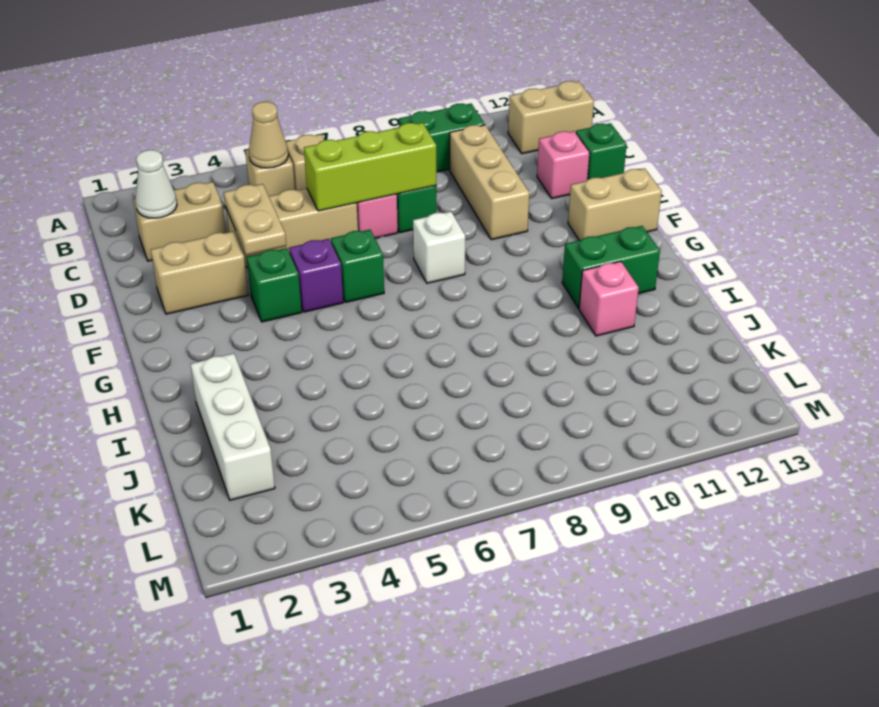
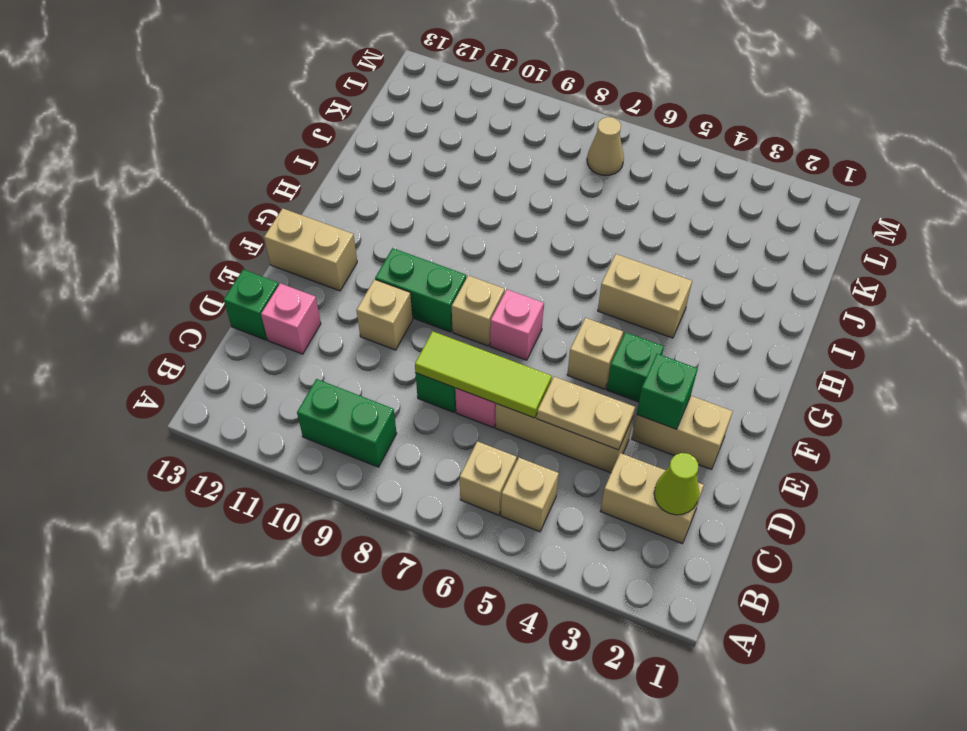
tan 1x1 cone [249,102,288,168] -> tan 1x1 cone moved to [587,117,624,175]
tan 1x2 brick [508,81,594,154] -> tan 1x2 brick moved to [598,254,692,338]
white 1x1 cone [135,150,177,218] -> lime 1x1 cone [654,453,699,515]
tan 1x3 brick [450,125,529,240] -> tan 1x1 brick [356,279,413,350]
tan 1x2 plate [224,184,286,255] -> tan 1x2 plate turned to [537,377,635,450]
lime 1x3 brick [304,123,436,211] -> lime 1x3 tile [415,331,552,418]
purple 1x1 brick [289,239,343,312] -> tan 1x1 brick [567,318,623,389]
green 1x1 brick [331,230,384,302] -> green 1x1 brick moved to [637,354,698,429]
white 1x1 brick [413,212,465,283] -> tan 1x1 brick [452,276,505,346]
green 1x2 brick [562,226,660,308] -> green 1x2 brick moved to [375,248,466,332]
white 1x3 brick [190,353,275,500] -> none
pink 1x1 brick [579,261,639,336] -> pink 1x1 brick moved to [490,289,544,360]

